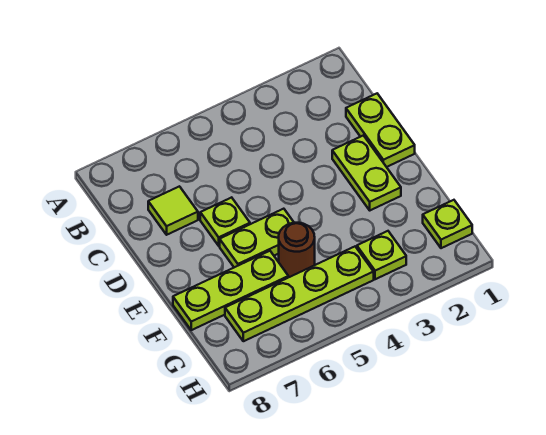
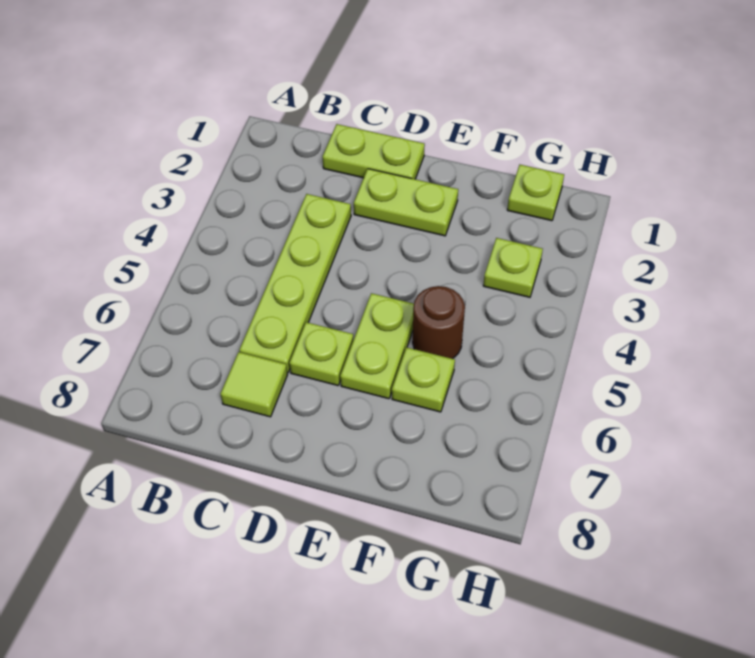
lime 1x3 plate [173,251,288,330] -> lime 1x1 plate [392,347,455,412]
lime 1x4 plate [225,247,374,341] -> lime 1x4 plate moved to [239,194,351,373]

